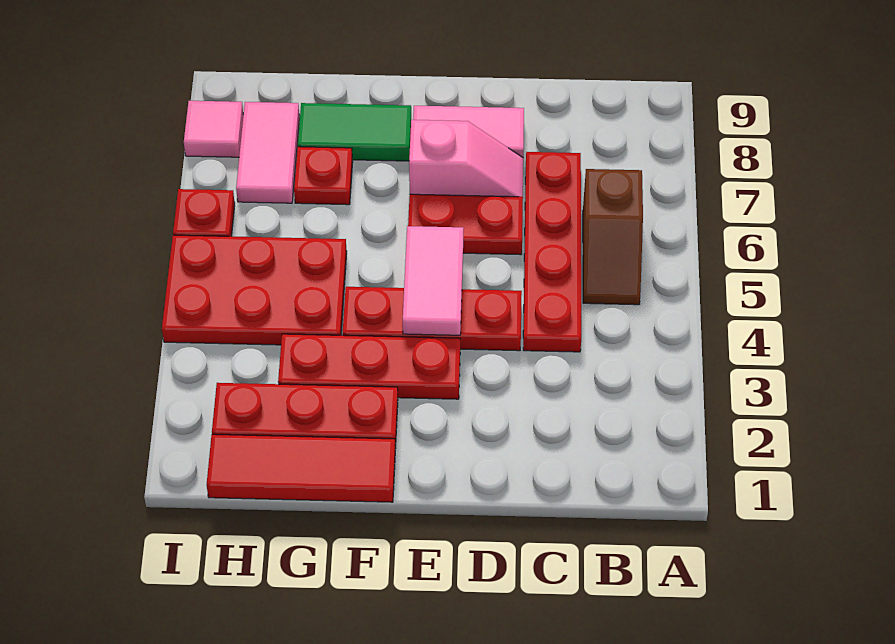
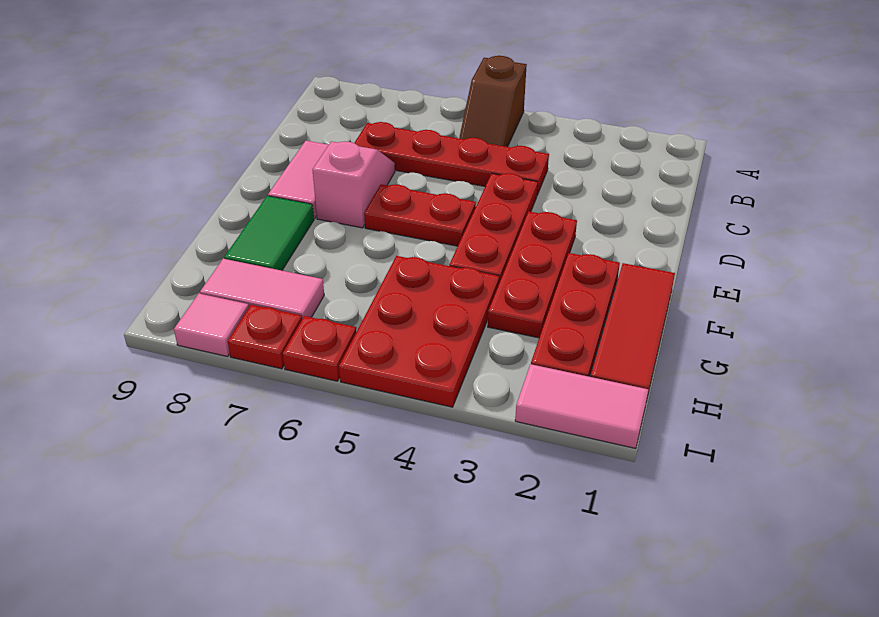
brown 1x2 slope [583,169,643,305] -> brown 1x2 slope turned to [459,56,527,147]
red 1x2 plate [408,194,523,255] -> red 1x2 plate turned to [364,184,476,246]
pink 1x2 tile [403,226,463,335] -> pink 1x2 tile moved to [515,364,649,449]
red 1x1 plate [294,147,353,205] -> red 1x1 plate moved to [228,305,302,369]

